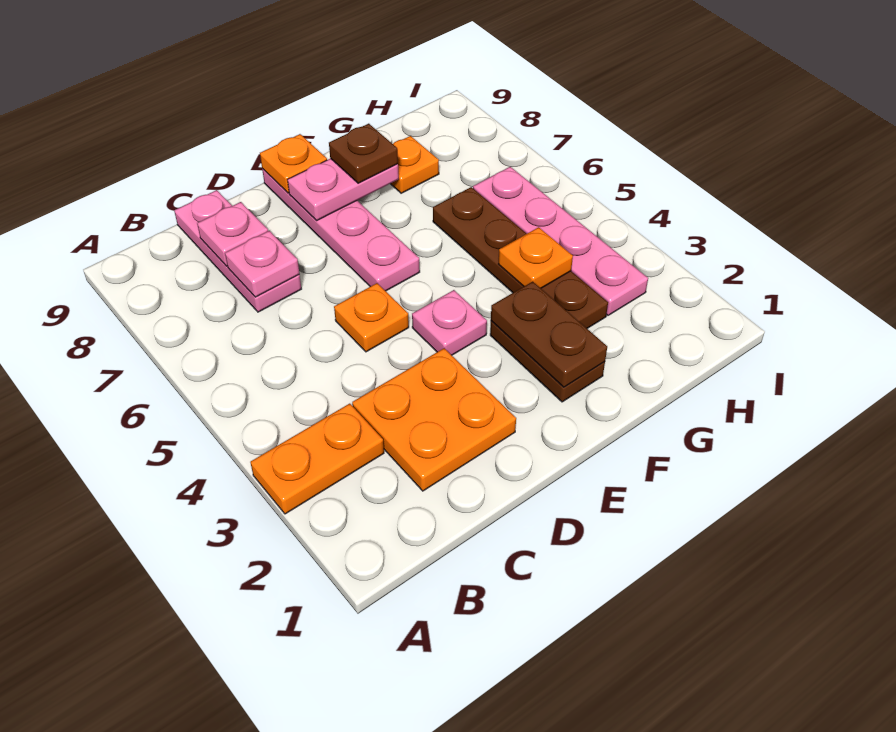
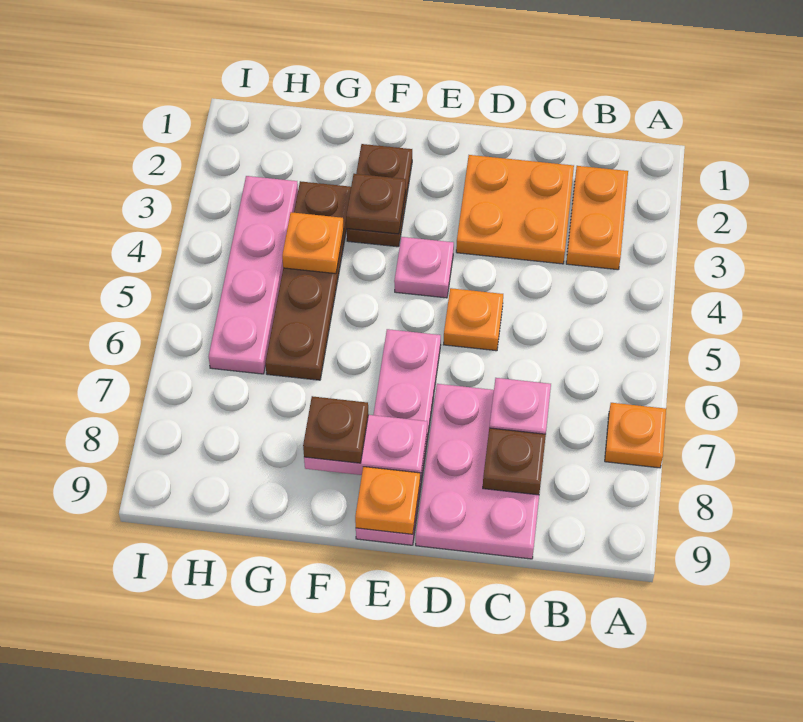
orange 1x2 plate [250,404,384,514] -> orange 1x2 plate turned to [566,166,628,270]
pink 1x3 plate [174,190,301,312] -> pink 2x3 plate [416,384,539,559]
pink 1x1 plate [197,202,268,266] -> brown 1x1 plate [483,428,546,495]
brown 1x2 plate [491,282,607,387] -> brown 1x1 plate [346,174,406,234]
orange 1x1 plate [390,136,439,193] -> orange 1x1 plate moved to [605,403,666,468]

